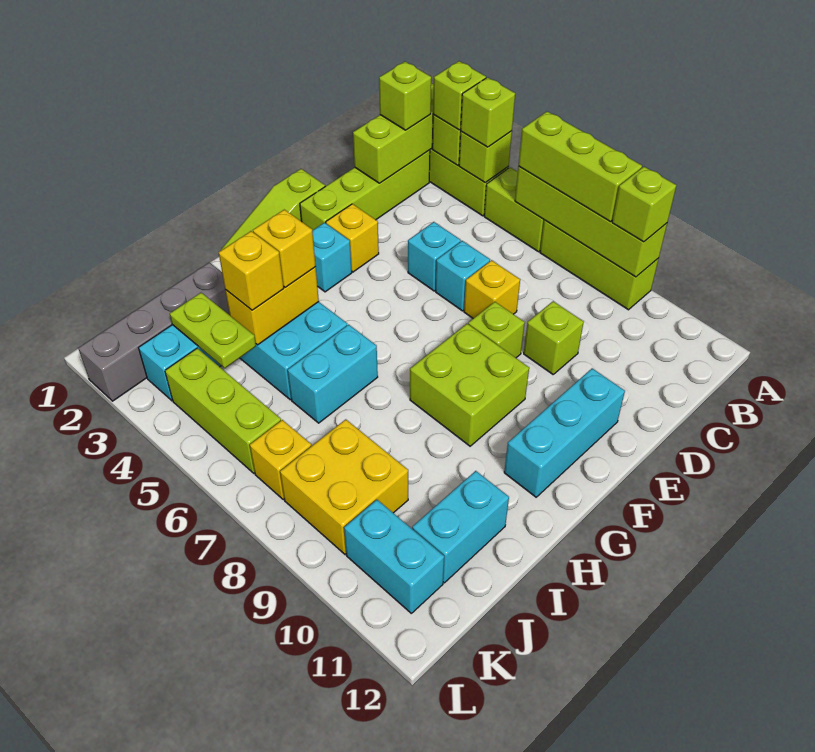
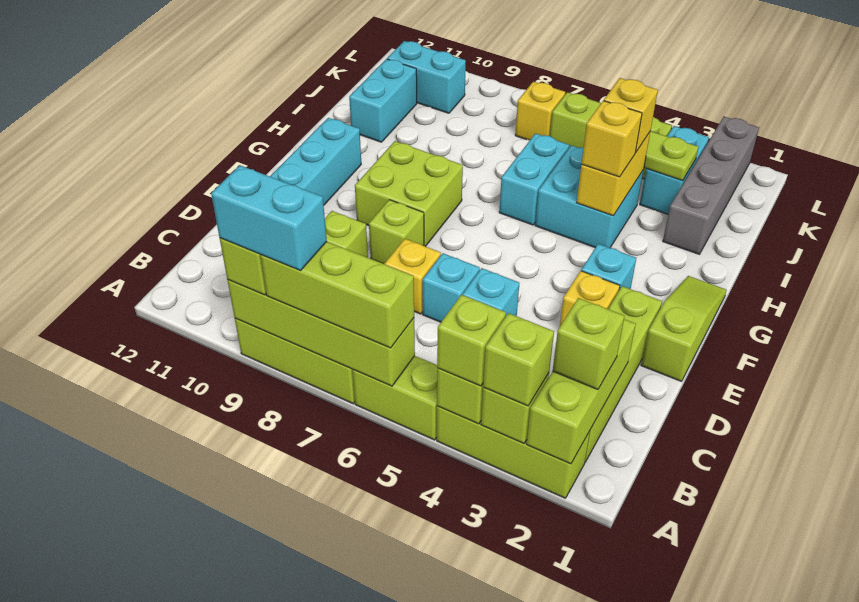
none -> cyan 1x2 brick [211,165,327,270]
yellow 2x2 brick [280,419,408,554] -> none

